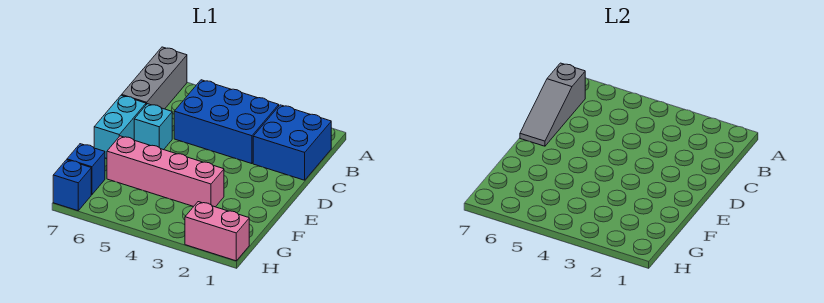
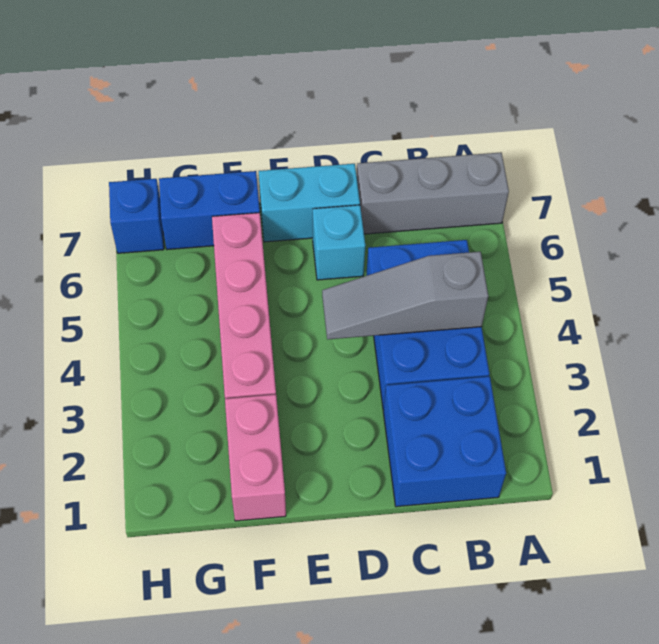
grey 1x3 slope [520,63,585,146] -> grey 1x3 slope moved to [322,252,488,339]
blue 1x1 brick [67,144,105,195] -> blue 1x2 brick [159,171,260,250]
pink 1x2 brick [185,202,249,261] -> pink 1x2 brick moved to [225,394,286,521]

